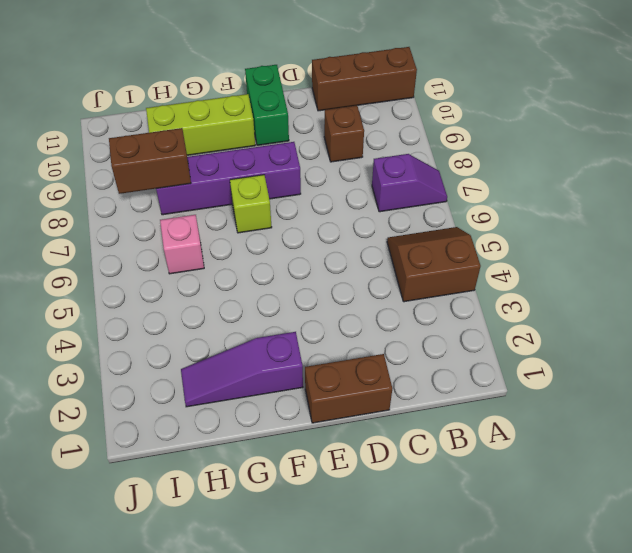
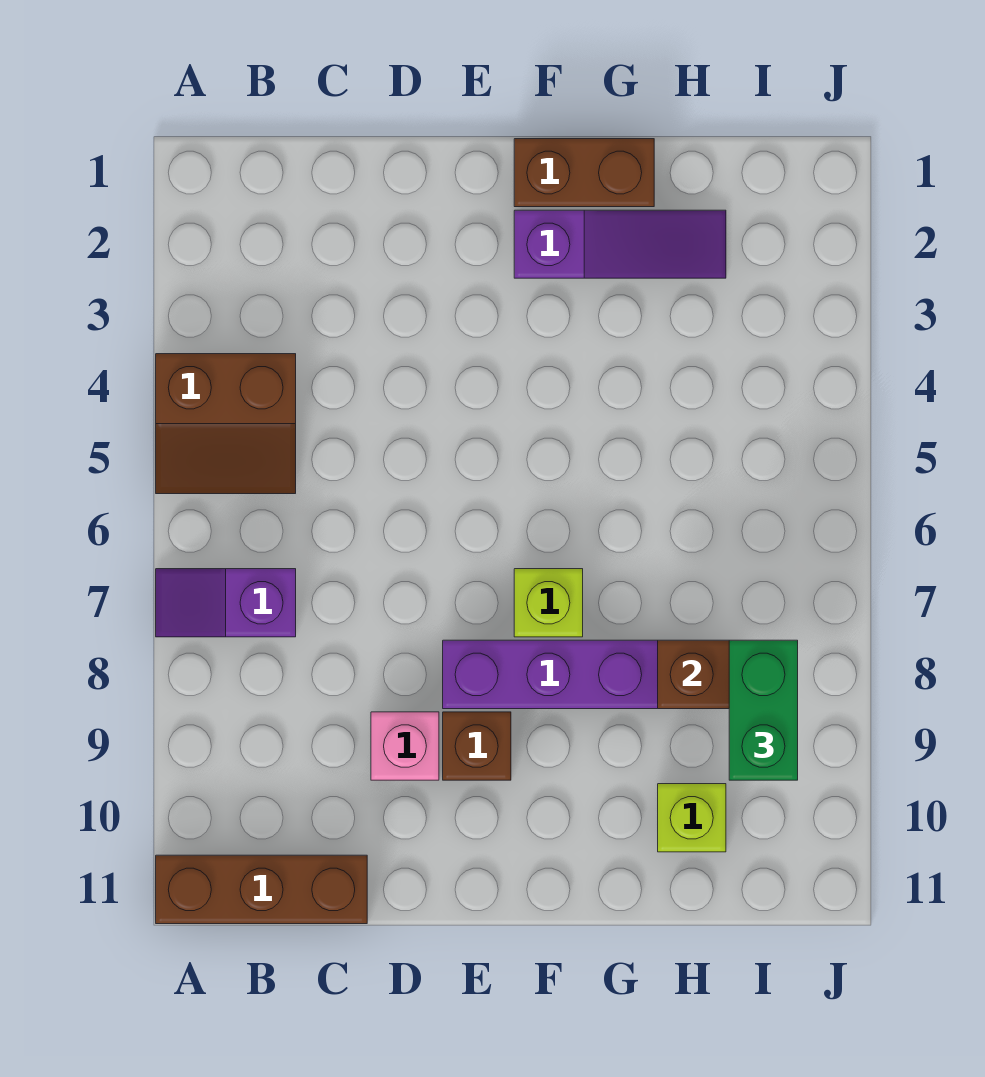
brown 1x1 brick [324,106,364,162] -> brown 1x1 brick moved to [443,712,511,780]
brown 1x2 brick [305,354,392,423] -> brown 1x2 brick moved to [514,139,654,207]
green 1x2 brick [245,65,289,145] -> green 1x2 brick moved to [729,640,798,780]
lime 1x3 brick [146,94,255,155] -> lime 1x1 brick [658,784,726,852]
pink 1x1 brick [160,215,204,274] -> pink 1x1 brick moved to [371,712,439,780]

